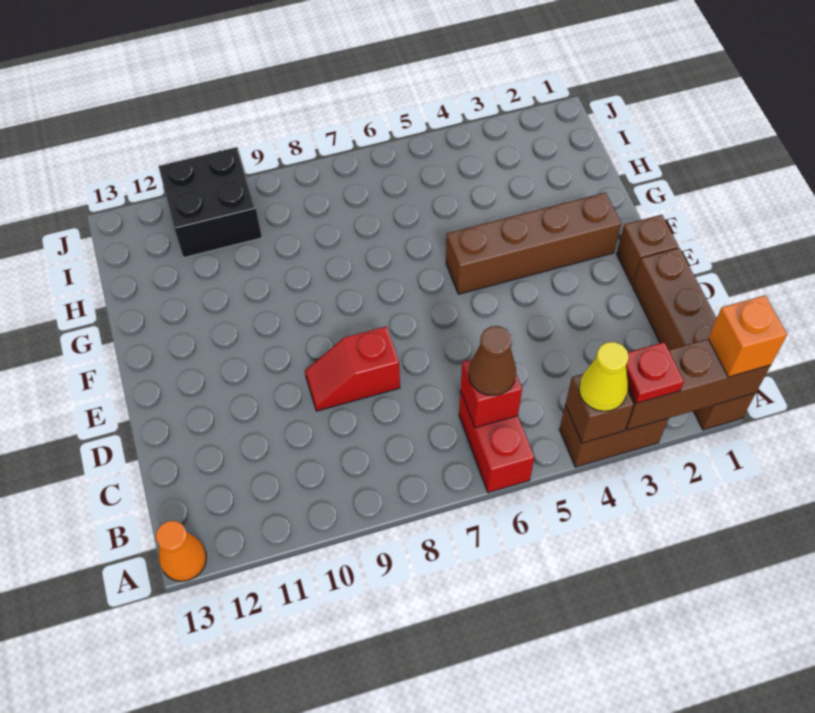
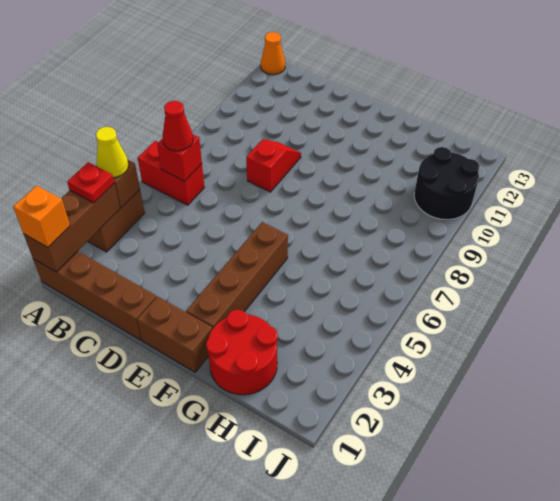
brown 1x1 cone [469,326,516,396] -> red 1x1 cone [163,101,193,151]
brown 1x1 brick [617,215,679,285] -> brown 1x2 brick [137,296,212,372]
none -> red 2x2 round brick [206,310,278,395]
black 2x2 brick [159,147,262,258] -> black 2x2 round brick [414,147,480,220]

